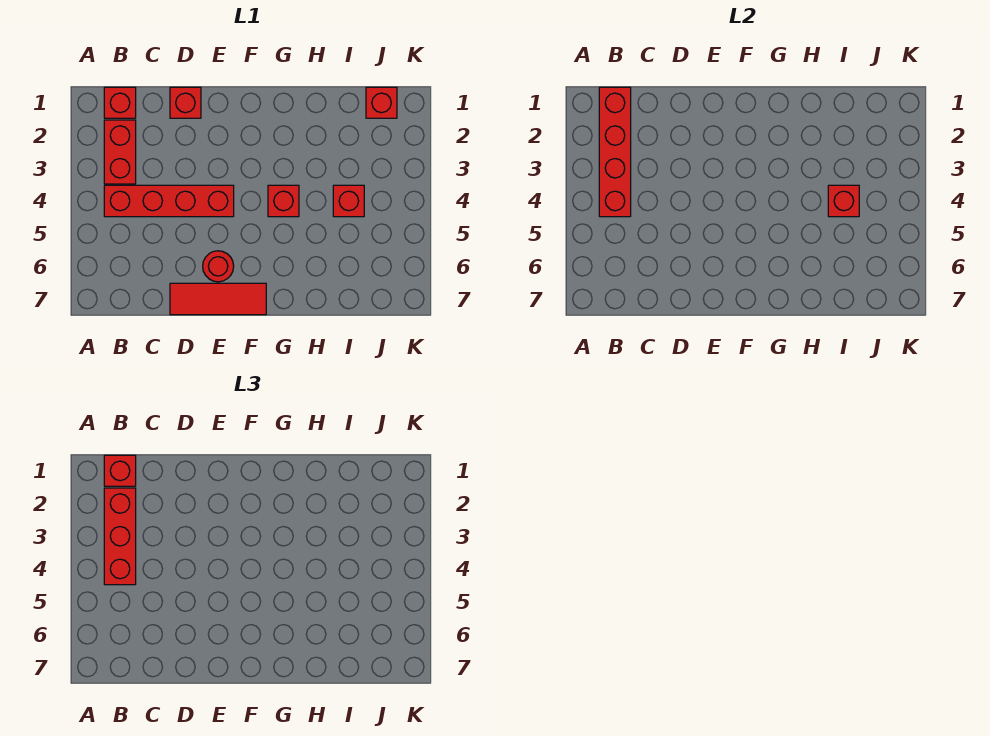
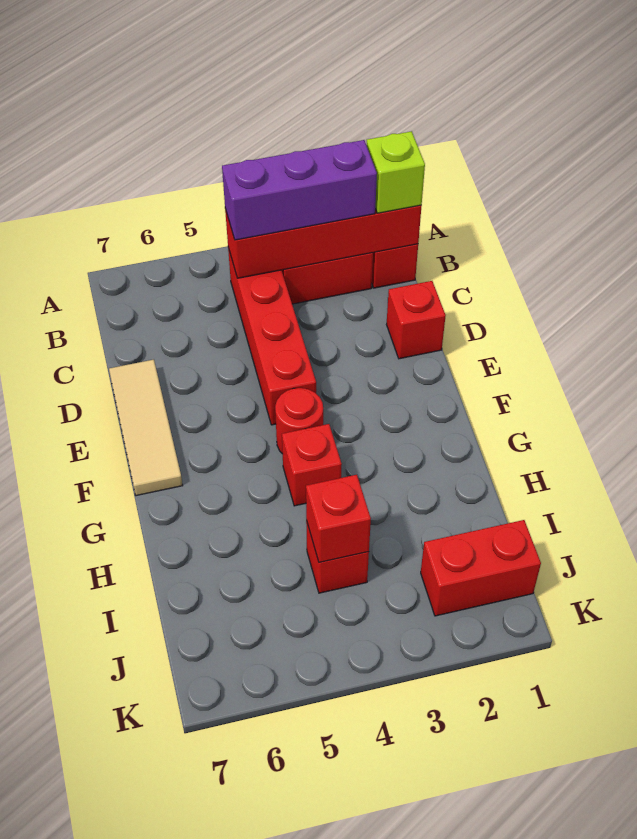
red 1x1 brick [104,455,136,486] -> lime 1x1 brick [366,131,425,213]
red 1x3 brick [104,488,136,585] -> purple 1x3 brick [222,140,377,240]
red 1x3 tile [170,283,266,315] -> tan 1x3 tile [109,360,183,496]
red 1x1 round brick [203,251,234,282] -> red 1x1 round brick moved to [275,388,323,454]
red 1x1 brick [366,87,397,118] -> red 1x2 brick [421,520,541,616]

